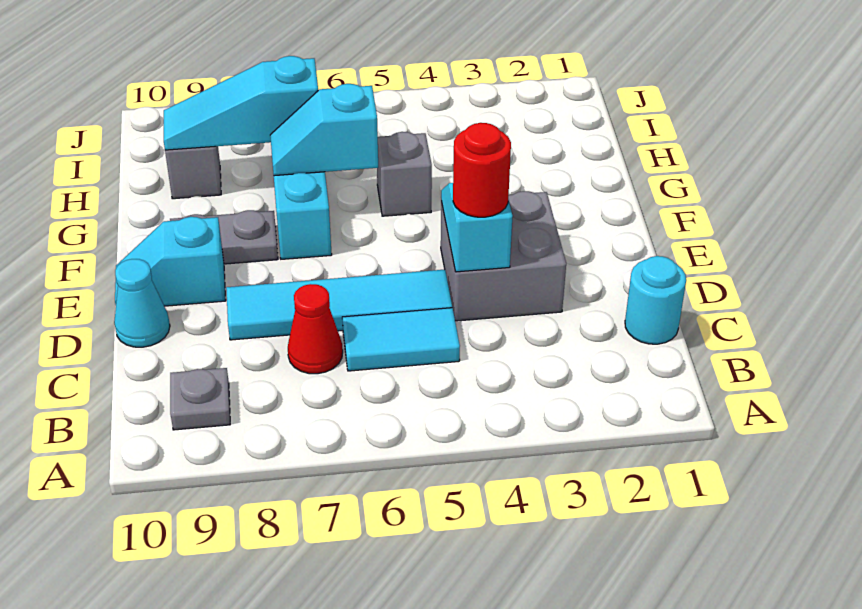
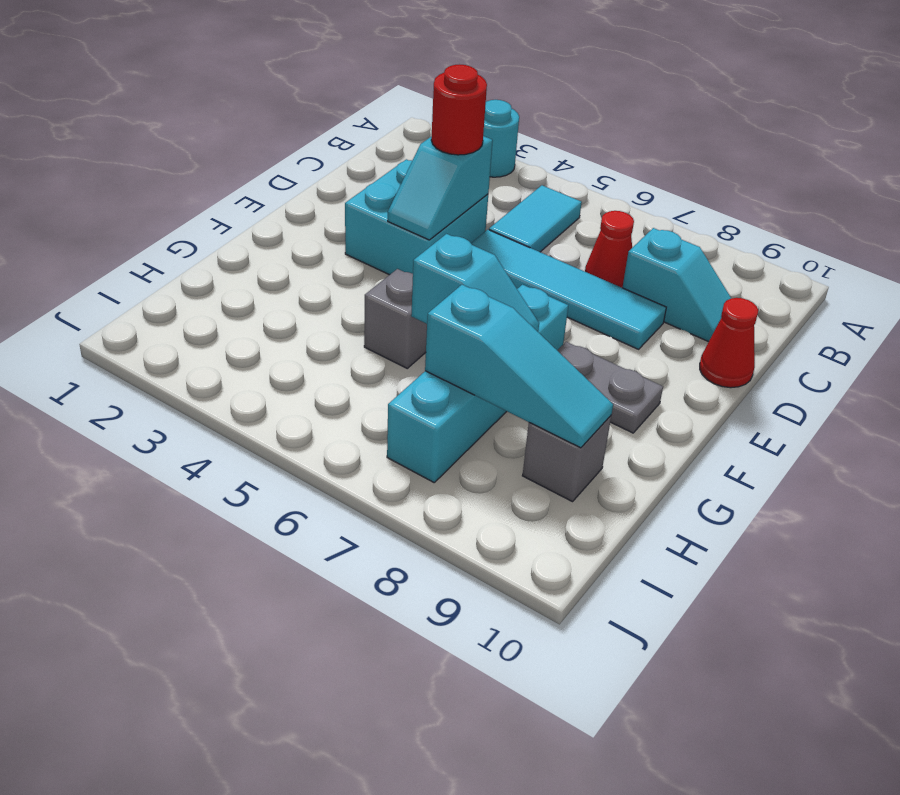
grey 1x1 plate [170,368,230,430] -> none
cyan 1x1 round brick [625,256,686,344] -> cyan 1x1 round brick moved to [483,100,519,177]
cyan 1x2 tile [342,308,460,371] -> cyan 1x2 tile turned to [489,185,582,252]
grey 2x2 brick [441,191,566,321] -> cyan 2x2 brick [345,159,488,275]
cyan 1x1 cone [114,259,170,347] -> red 1x1 cone [700,298,758,388]
cyan 1x2 slope [115,217,226,306] -> cyan 1x2 slope moved to [623,228,731,342]

